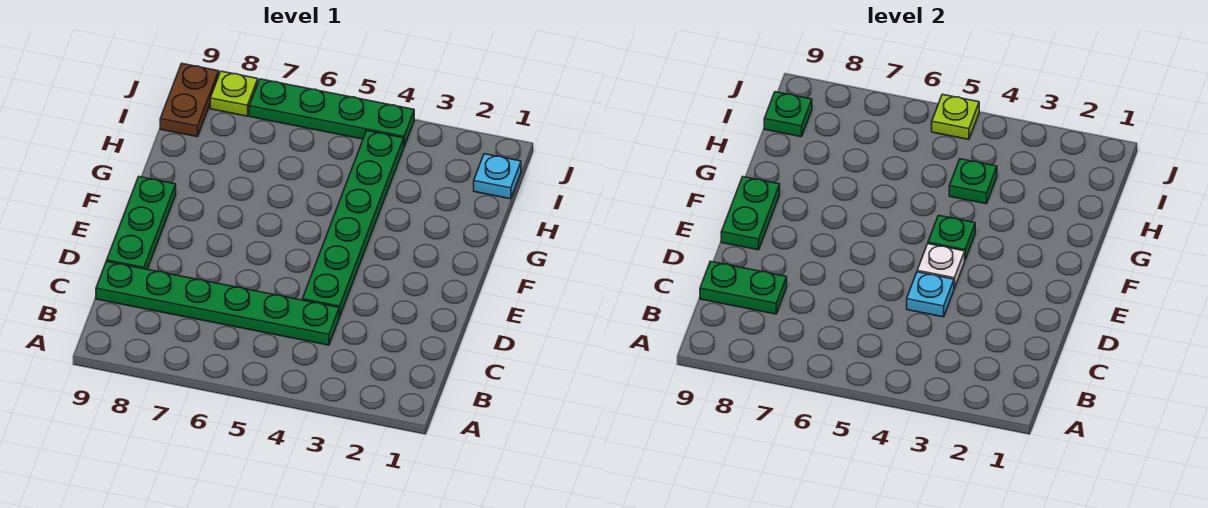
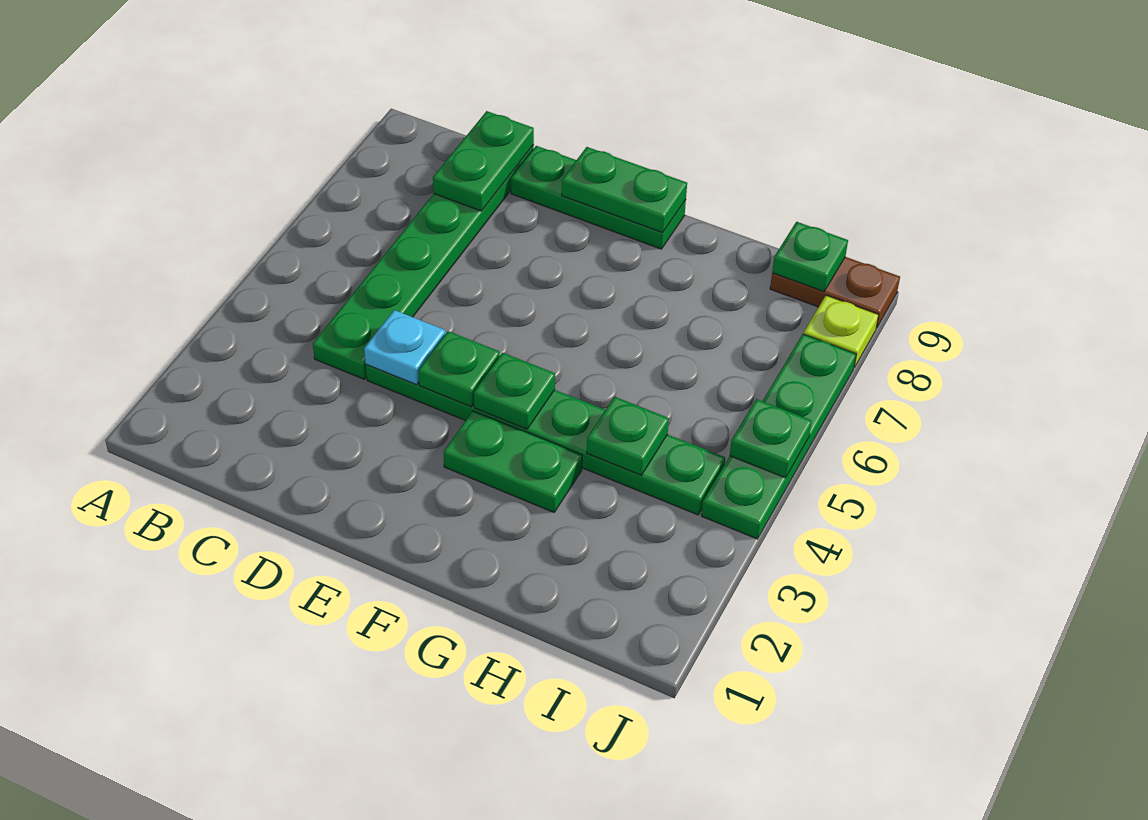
white 1x1 plate [917,244,965,288] -> green 1x1 plate [419,331,500,407]
none -> green 1x2 plate [443,411,582,512]
cyan 1x1 plate [474,154,521,199] -> none
lime 1x1 plate [932,94,979,139] -> green 1x1 plate [730,399,812,478]

